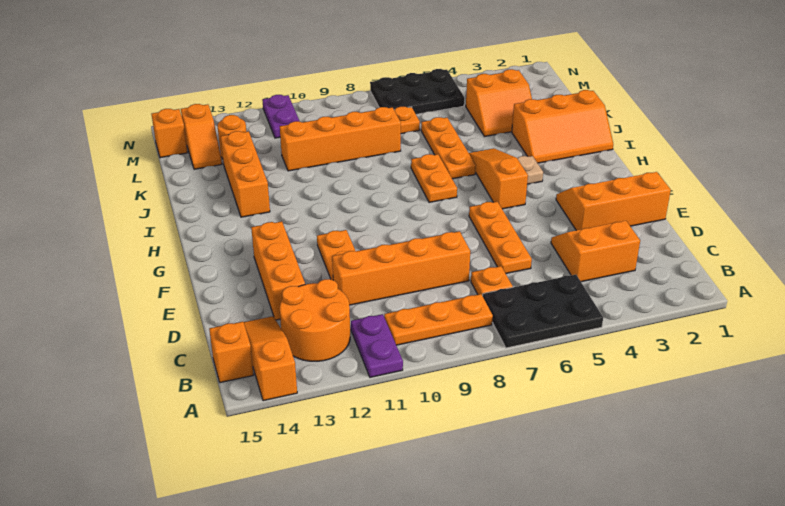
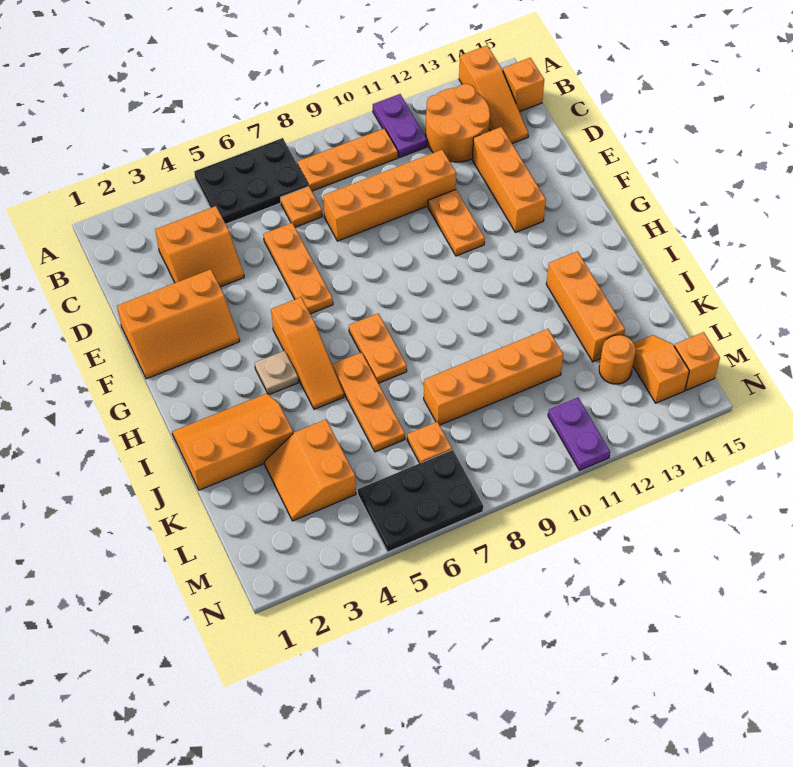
orange 2x2 slope [466,69,532,137] -> orange 2x2 slope turned to [264,420,356,521]

